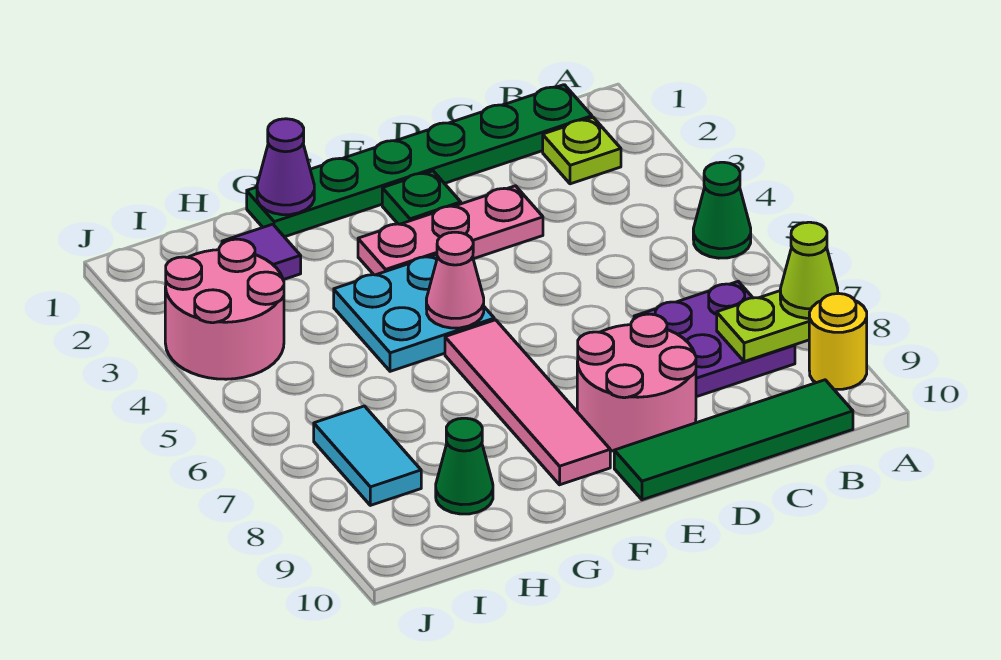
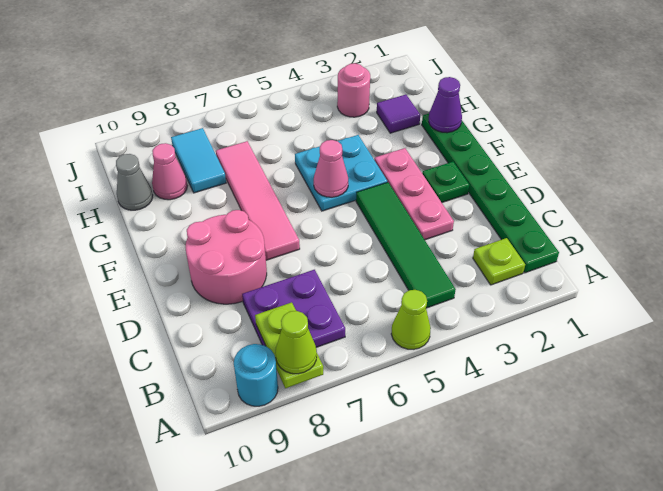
green 1x1 cone [693,162,751,258] -> lime 1x1 cone [391,290,431,350]
yellow 1x1 round brick [809,293,867,389] -> cyan 1x1 round brick [234,344,278,406]
green 1x4 tile [614,380,853,500] -> green 1x4 tile moved to [356,182,456,308]
pink 1x4 tile [445,320,610,485] -> pink 1x4 tile turned to [216,141,300,260]
green 1x1 cone [436,418,493,514] -> pink 1x1 cone [152,143,187,200]
none -> grey 1x1 cone [116,154,153,210]
pink 2x2 round brick [165,239,284,379] -> pink 1x1 round brick [337,63,370,117]
cyan 1x2 tile [314,406,421,505] -> cyan 1x2 tile turned to [171,128,226,193]

